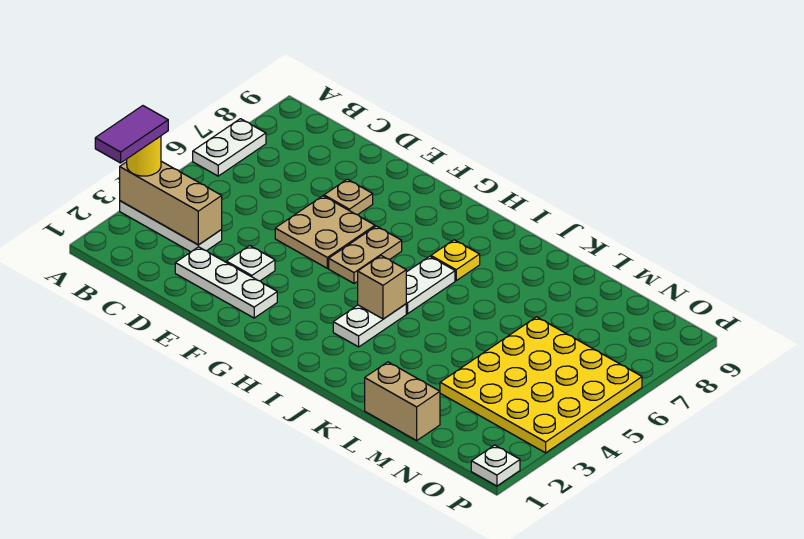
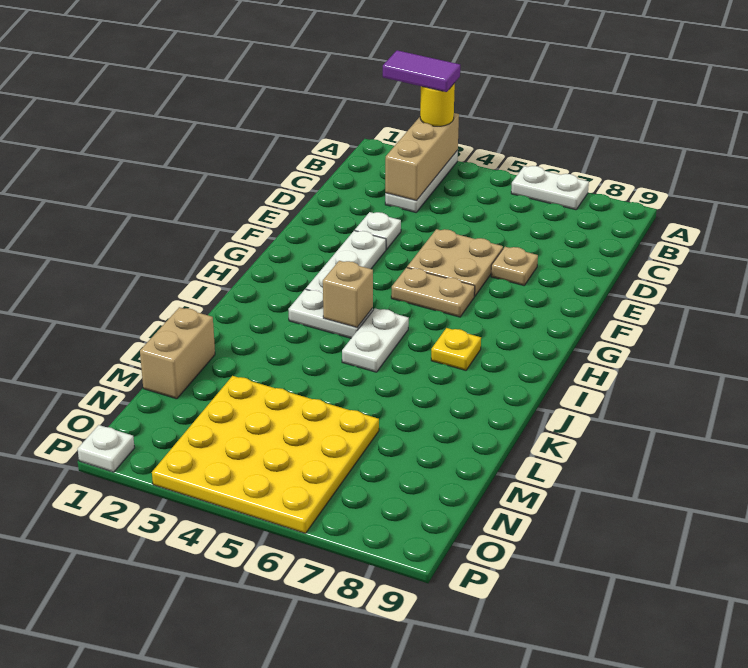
white 1x3 plate [175,247,277,318] -> white 1x3 plate moved to [306,231,386,293]
white 1x2 plate [406,256,455,314] -> white 1x2 plate turned to [342,308,409,372]

